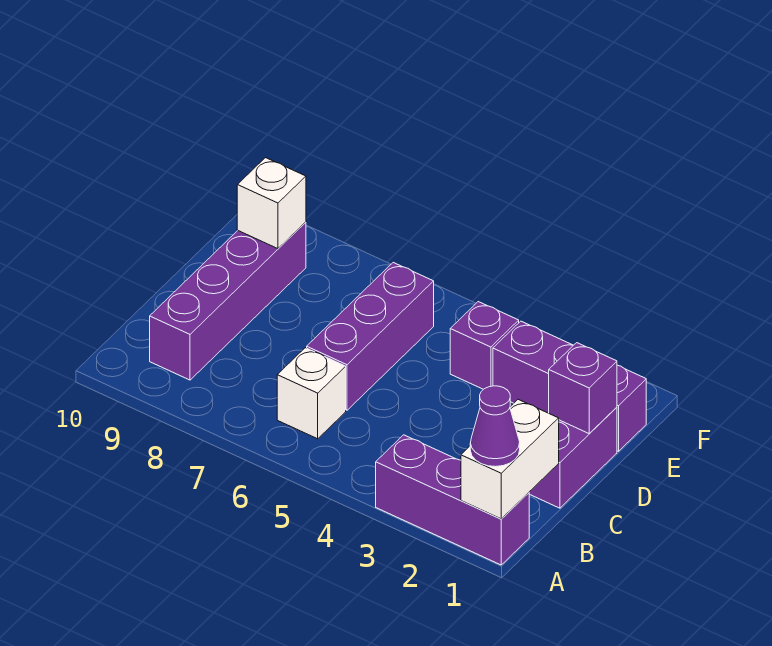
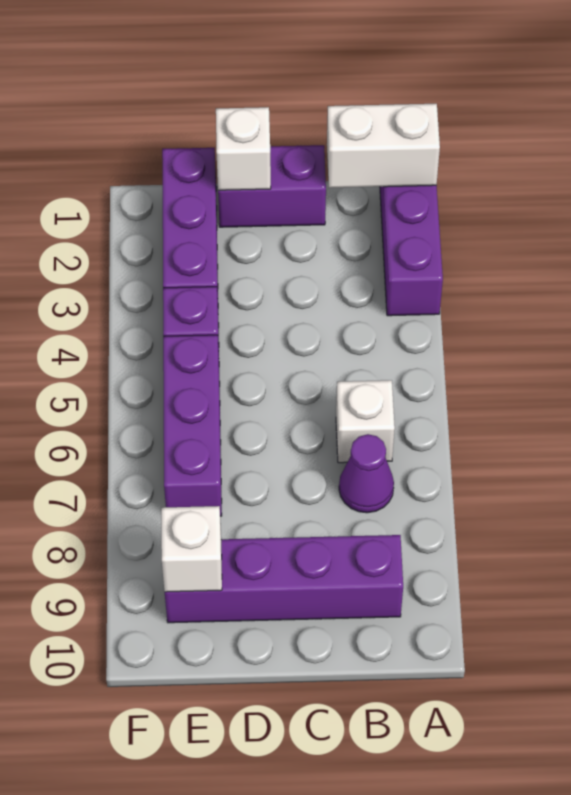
purple 1x1 cone [470,386,520,467] -> purple 1x1 cone moved to [339,434,394,513]
purple 1x3 brick [307,263,434,410] -> purple 1x3 brick turned to [163,335,222,516]
purple 1x1 brick [549,343,617,434] -> white 1x1 brick [216,107,271,190]

